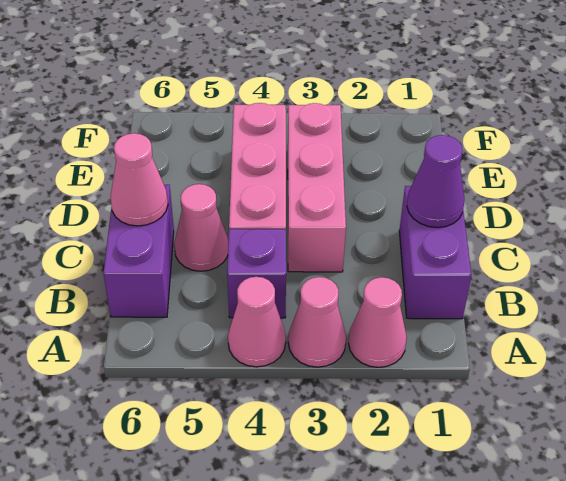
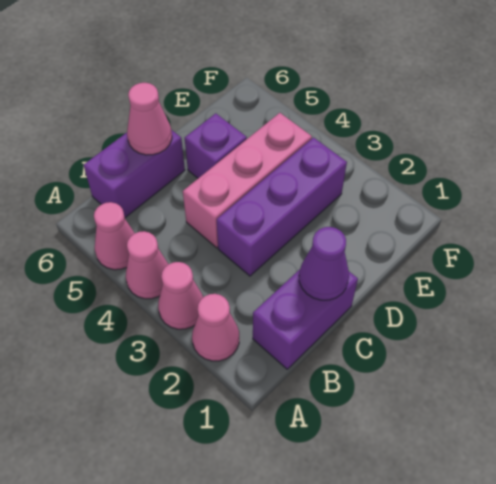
purple 1x1 brick [227,229,286,318] -> purple 1x1 brick moved to [185,113,247,178]
pink 1x3 brick [288,103,346,272] -> purple 1x3 brick [217,138,347,276]
pink 1x1 cone [174,184,228,271] -> pink 1x1 cone moved to [94,202,135,270]

